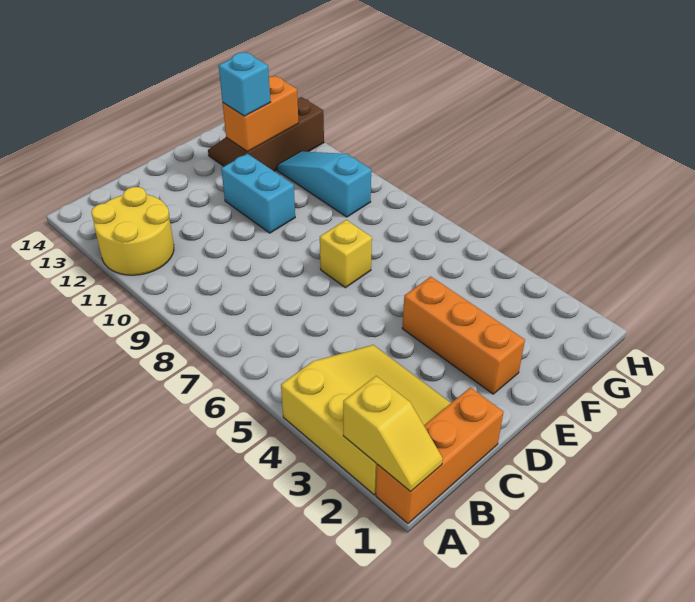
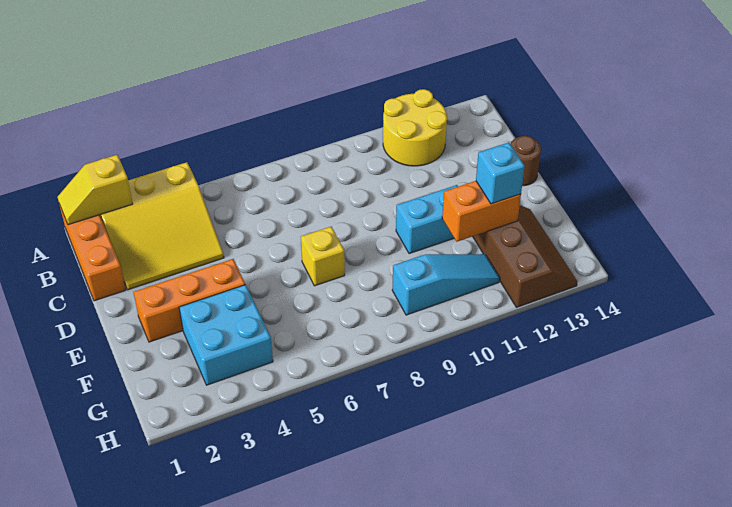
none -> brown 1x1 round brick [510,136,541,186]
none -> cyan 2x2 brick [179,285,273,385]
orange 1x2 brick [223,76,299,152] -> orange 1x2 brick turned to [442,181,521,242]

